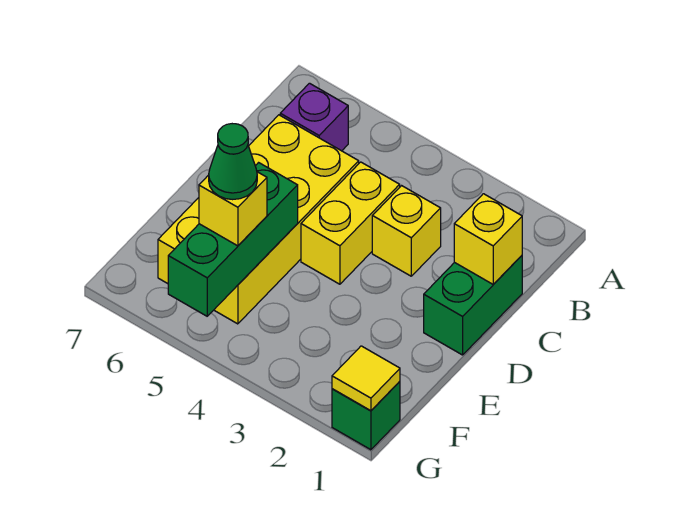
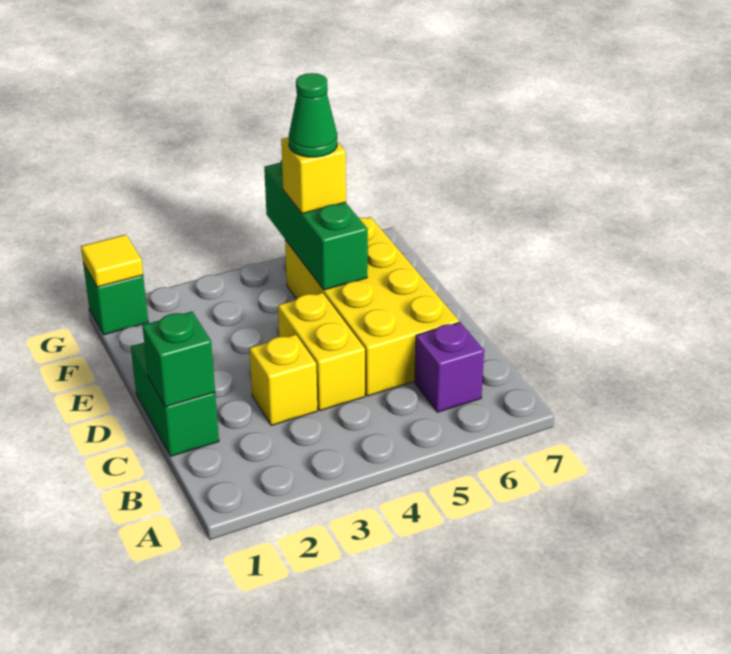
yellow 1x1 brick [454,194,522,284] -> green 1x1 brick [142,312,215,407]

